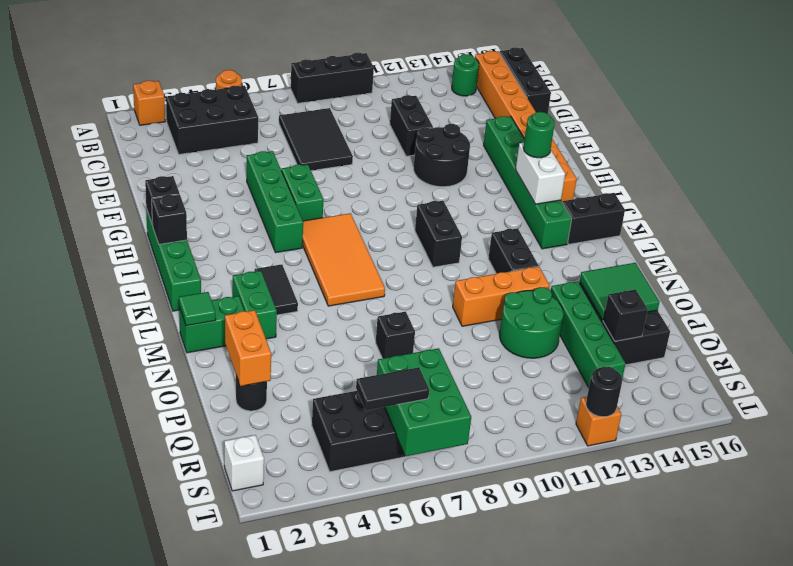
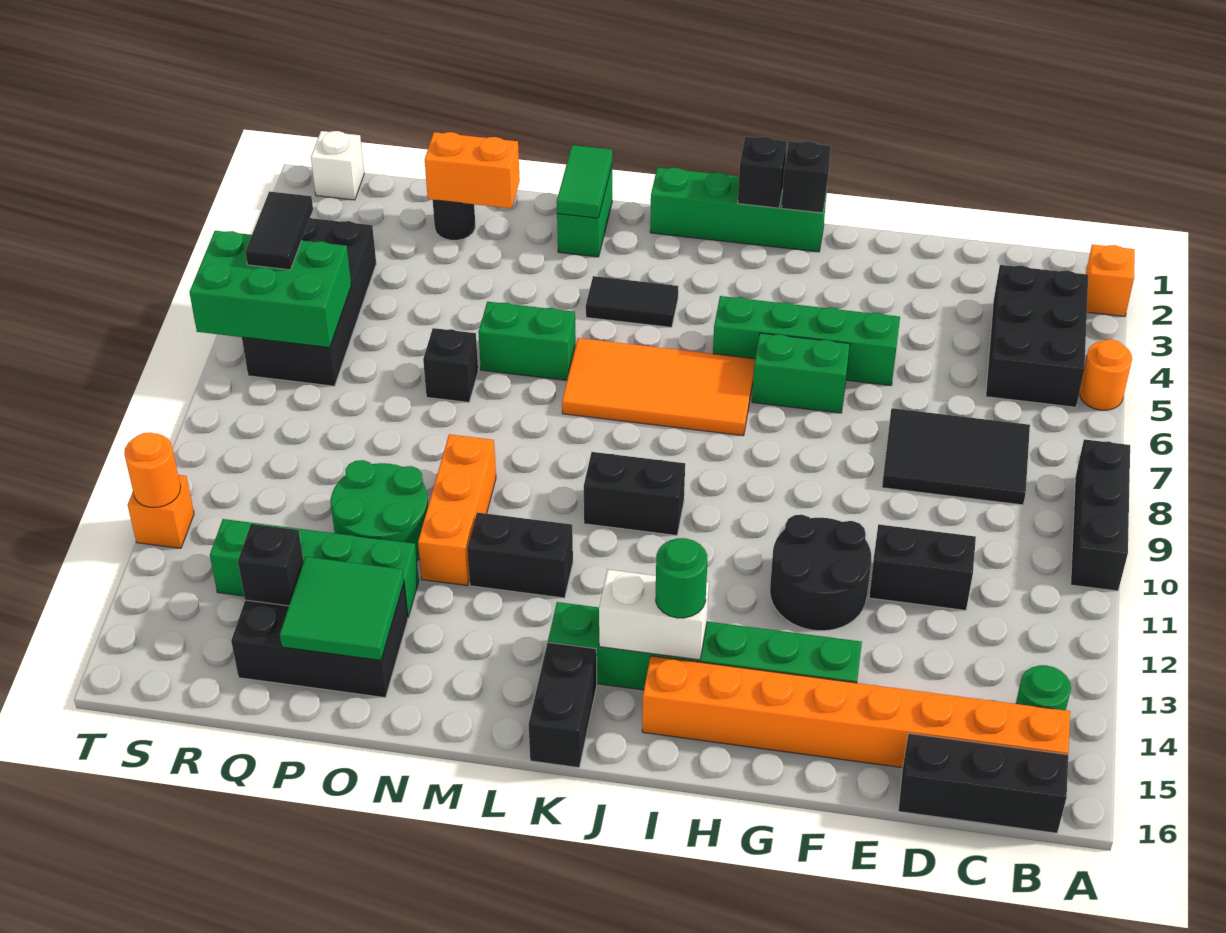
green 1x2 brick [233,271,277,339] -> green 1x2 brick moved to [478,302,576,380]
green 1x1 tile [179,292,216,326] -> green 1x2 tile [557,145,612,218]
black 1x1 round brick [586,366,622,417] -> orange 1x1 round brick [124,433,181,507]

